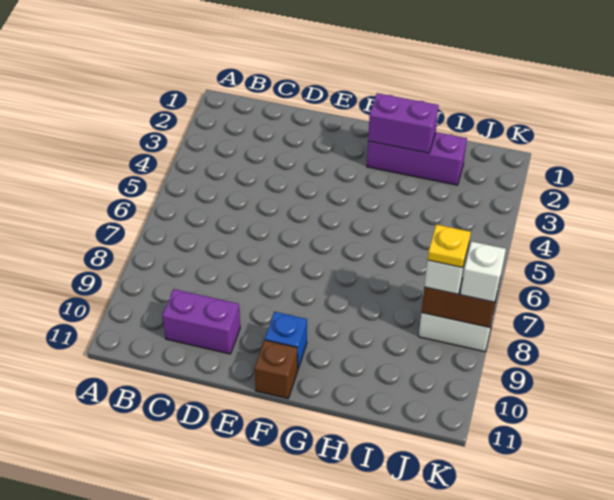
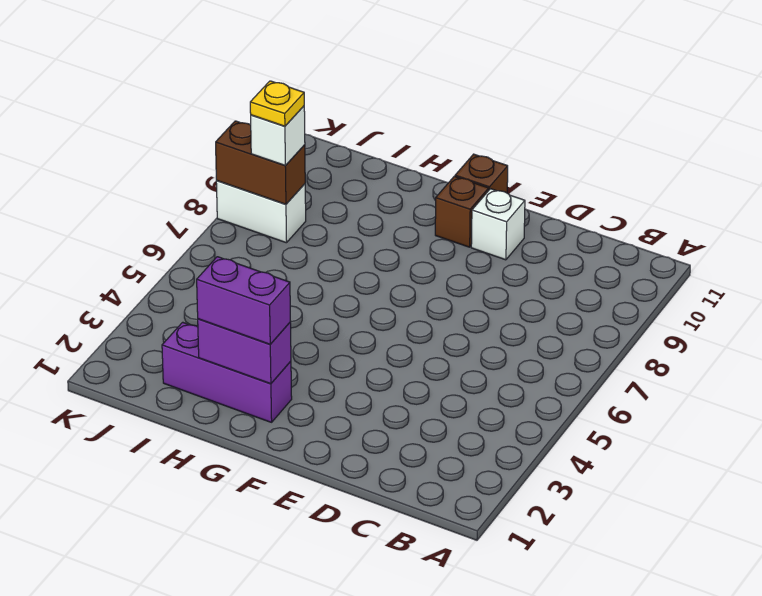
purple 1x2 brick [162,289,240,354] -> purple 1x2 brick moved to [197,257,291,344]
blue 1x1 brick [265,312,307,369] -> brown 1x1 brick [435,176,489,247]
white 1x1 brick [460,241,506,302] -> white 1x1 brick moved to [471,189,525,260]

